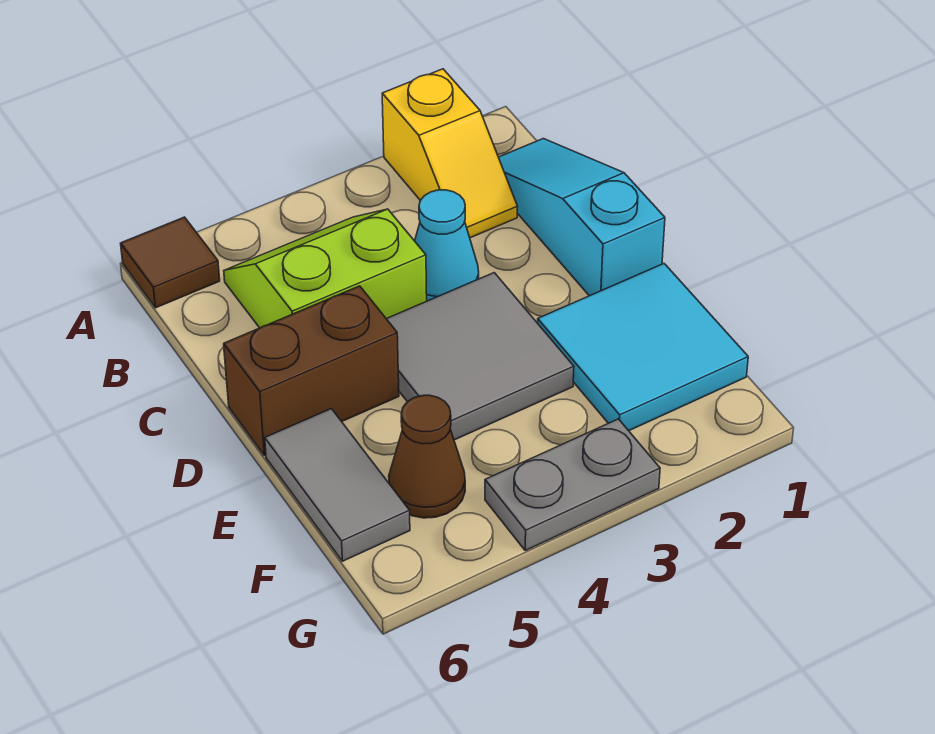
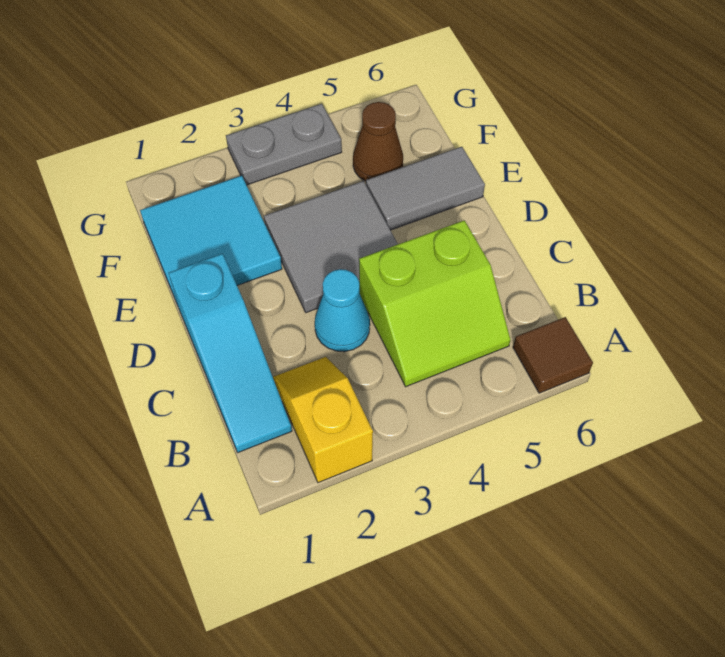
brown 1x2 brick [224,286,399,455] -> none
grey 1x2 tile [265,409,410,561] -> grey 1x2 tile turned to [366,147,485,230]

